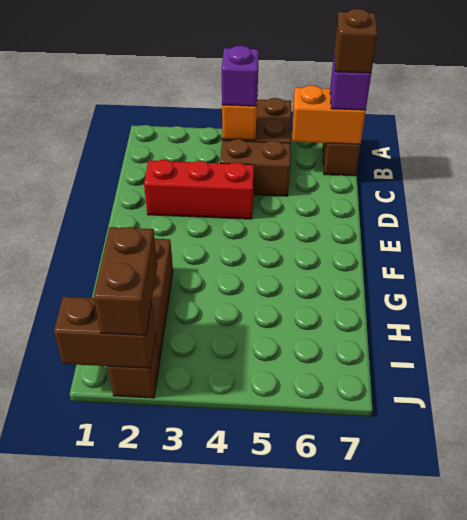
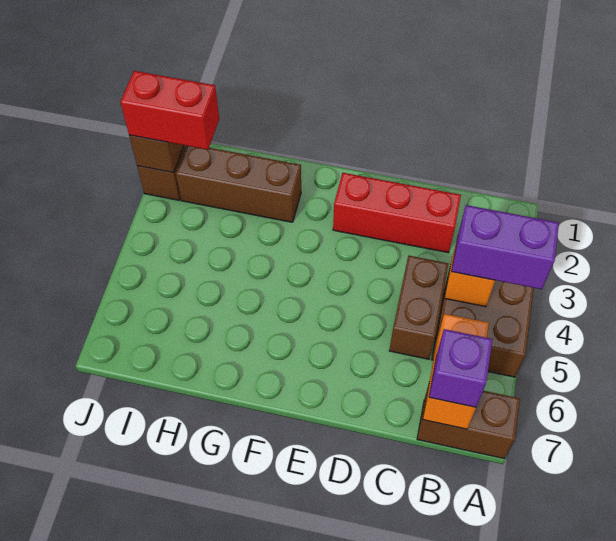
purple 1x1 brick [222,46,259,106] -> purple 1x2 brick [452,205,559,289]
brown 1x1 brick [334,9,377,73] -> none
red 1x3 brick [144,160,254,219] -> red 1x3 brick turned to [333,173,461,253]
brown 1x2 brick [94,227,157,335] -> red 1x2 brick [120,71,219,150]

